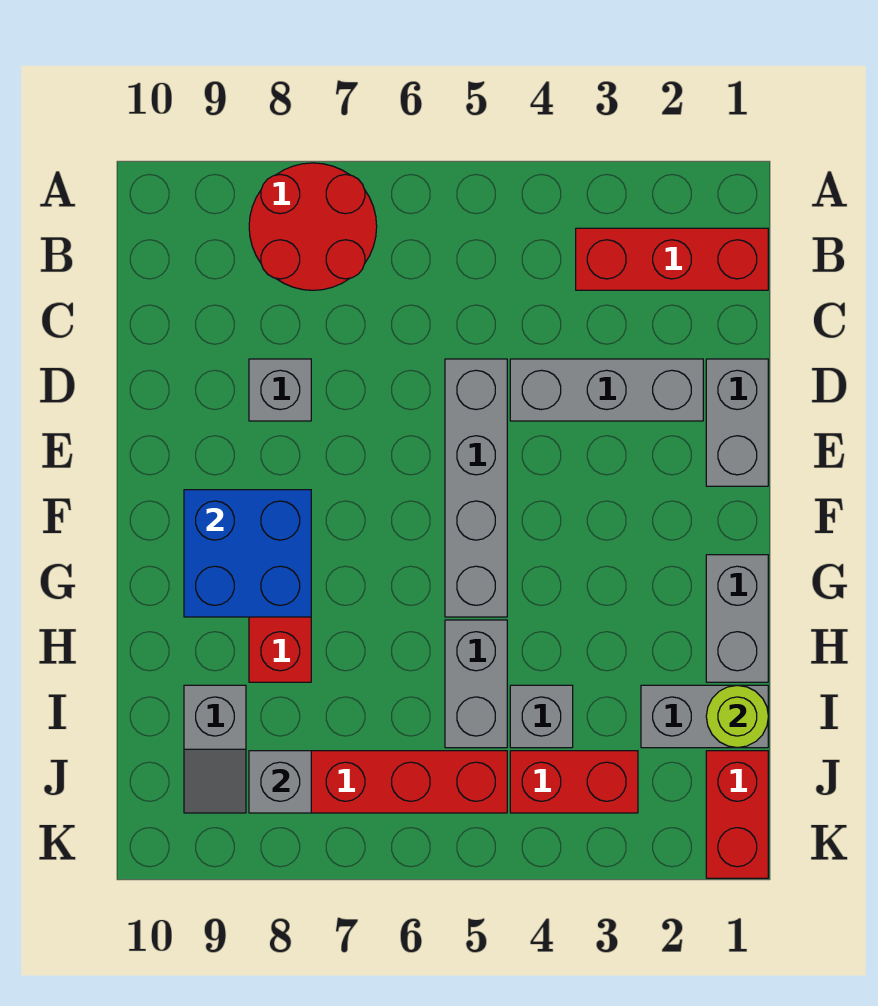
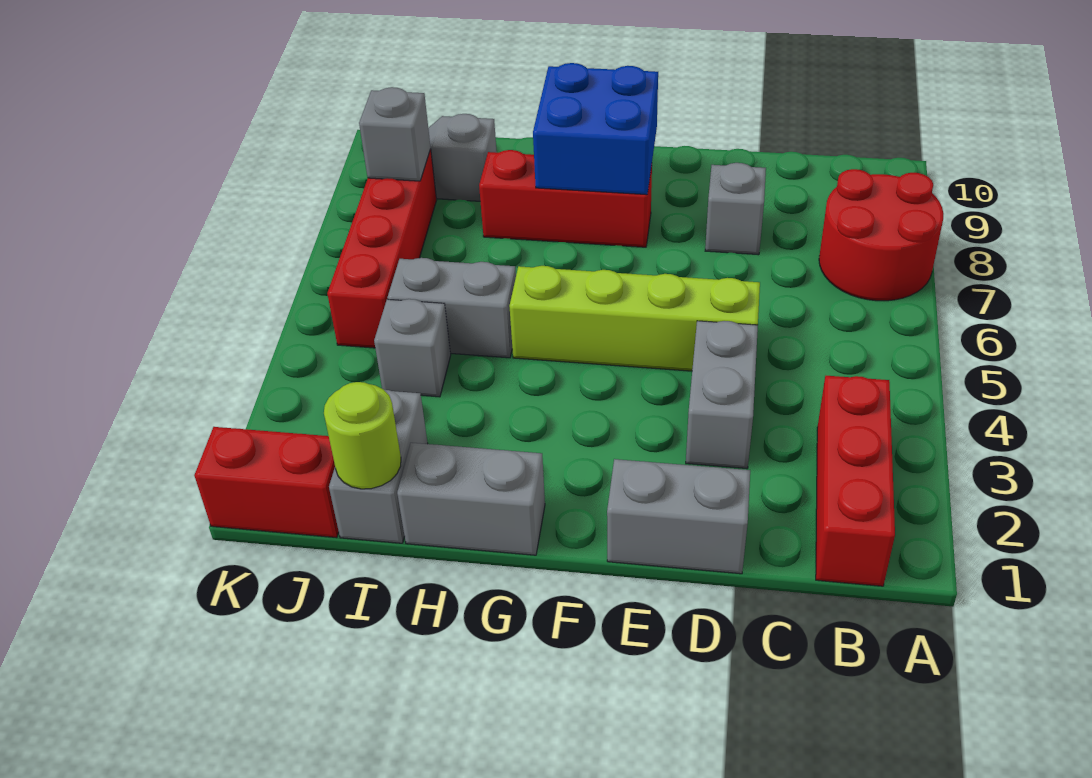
grey 1x3 brick [510,359,703,421] -> grey 1x2 brick [686,321,758,469]
grey 1x4 brick [445,359,507,617] -> lime 1x4 brick [509,266,760,371]
red 1x2 brick [510,751,638,813] -> none

